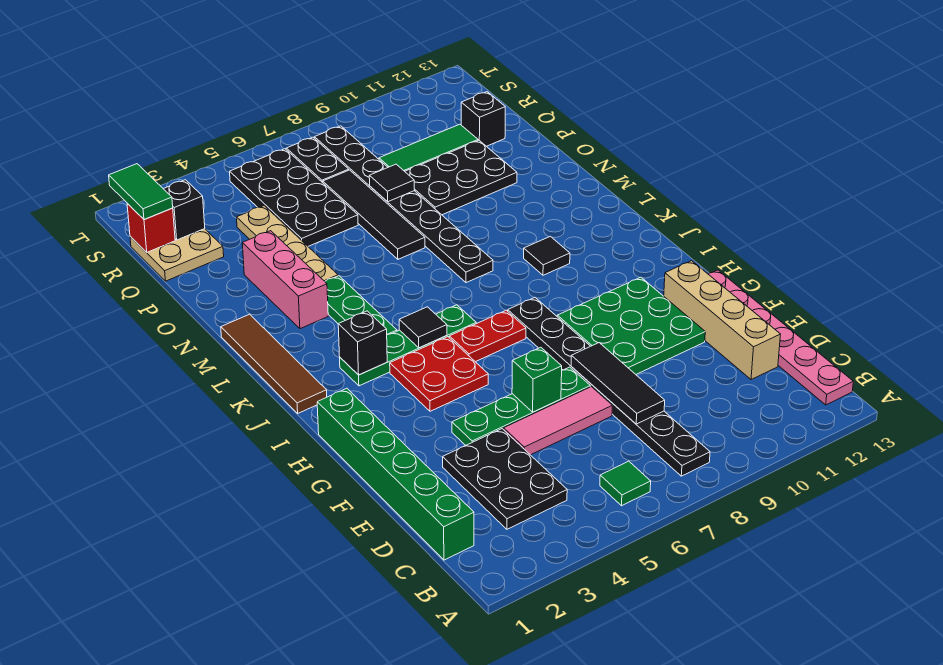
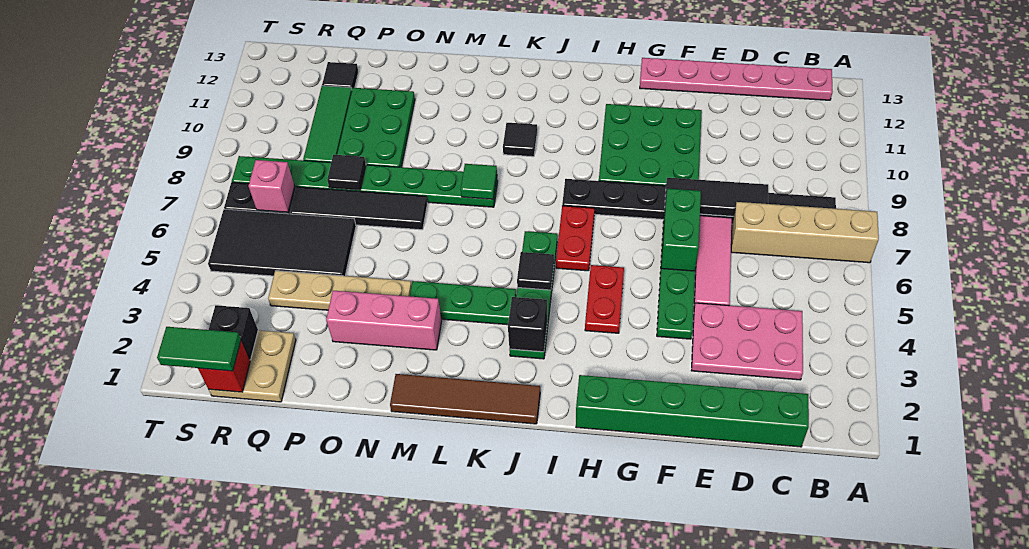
green 1x1 tile [600,461,651,506] -> green 1x1 tile moved to [461,164,497,199]
black 2x3 plate [443,429,567,529] -> pink 2x3 plate [691,303,803,380]
tan 1x4 brick [664,261,781,380] -> tan 1x4 brick moved to [731,202,879,263]
green 1x1 brick [512,347,562,412] -> green 1x2 brick [661,189,701,271]
red 2x2 plate [390,337,488,411] -> red 1x2 plate [585,265,624,333]
black 1x8 plate [314,126,493,283] -> green 1x8 plate [232,156,498,207]
black 2x3 plate [405,140,517,215] -> green 2x3 plate [337,88,415,167]
black 2x4 plate [230,149,358,246] -> black 2x4 tile [208,209,356,276]
black 1x1 brick [461,92,505,146] -> black 1x1 tile [322,62,358,89]
none -> pink 1x1 brick [249,160,295,212]

